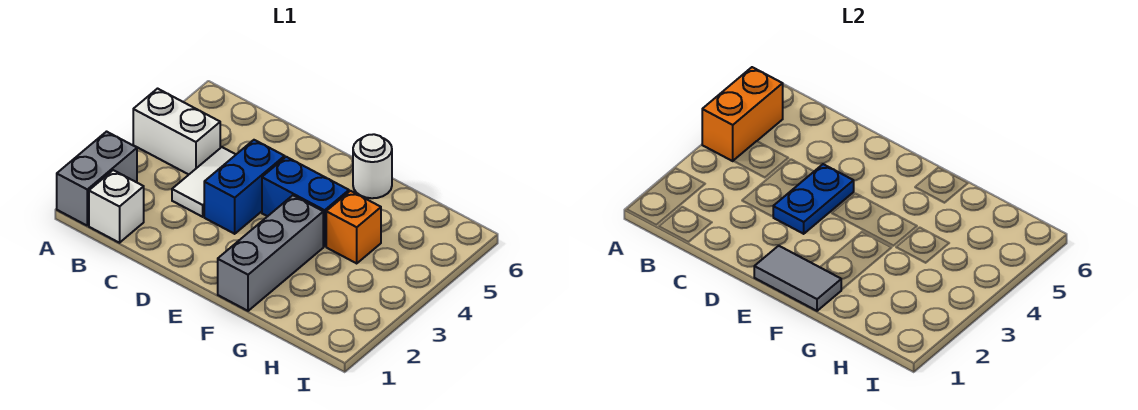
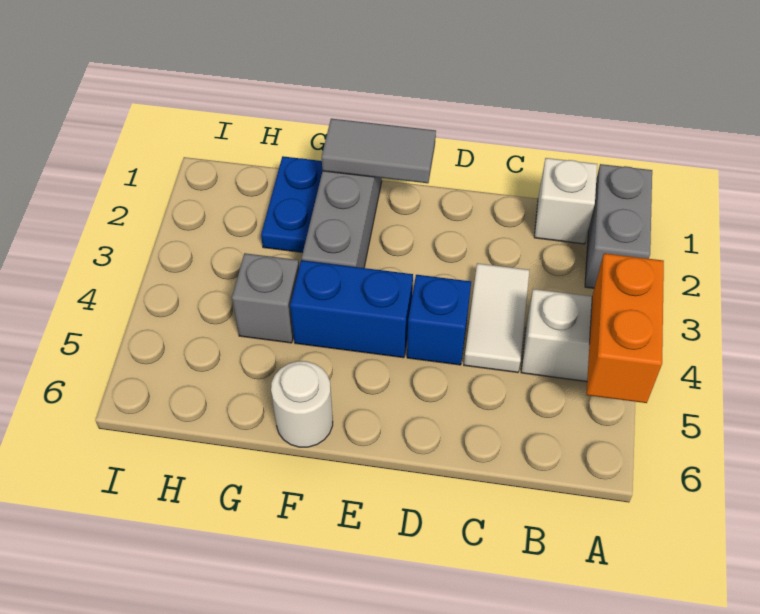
blue 1x2 brick [204,140,285,234] -> blue 1x1 brick [407,275,471,365]
blue 1x2 plate [773,164,854,234] -> blue 1x2 plate moved to [261,156,322,252]
orange 1x1 brick [326,191,381,263] -> grey 1x1 brick [232,253,299,343]

